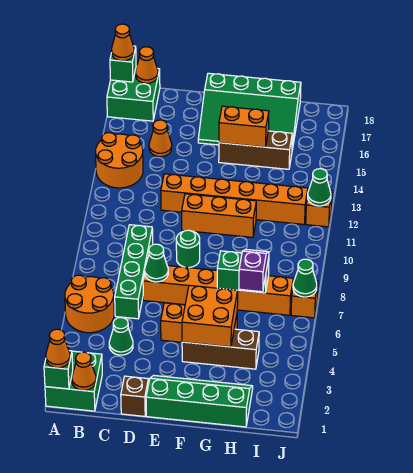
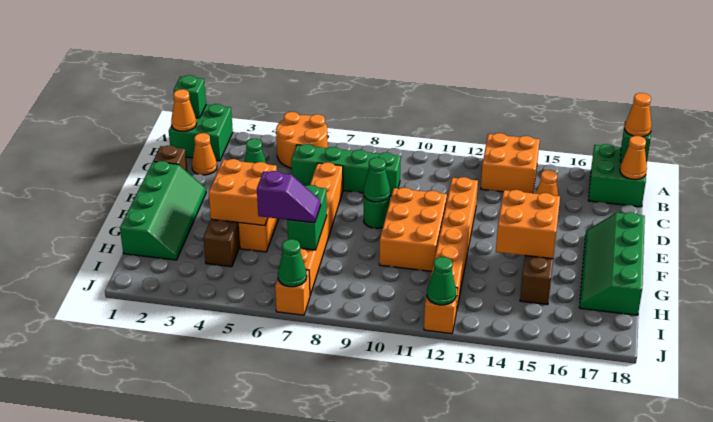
orange 1x1 cone [46,329,70,368] -> orange 1x1 cone moved to [192,133,217,175]
orange 2x2 round brick [96,133,143,188] -> orange 2x2 brick [481,133,540,193]
green 1x1 cone [145,244,168,282] -> green 1x1 cone moved to [364,158,390,202]
orange 1x3 brick [182,194,256,237] -> orange 2x3 brick [379,188,447,271]
green 3x4 slope [198,73,301,150] -> green 2x4 slope [579,212,645,315]
orange 1x2 brick [219,106,269,147] -> orange 2x2 brick [496,190,560,259]

